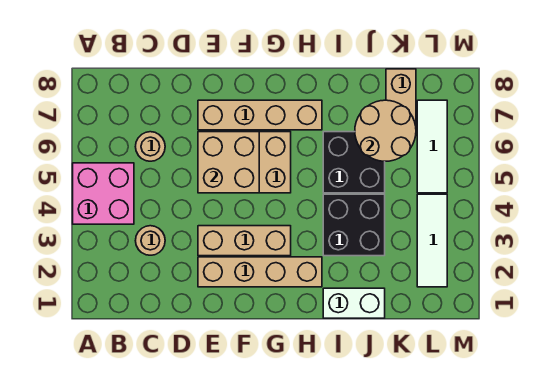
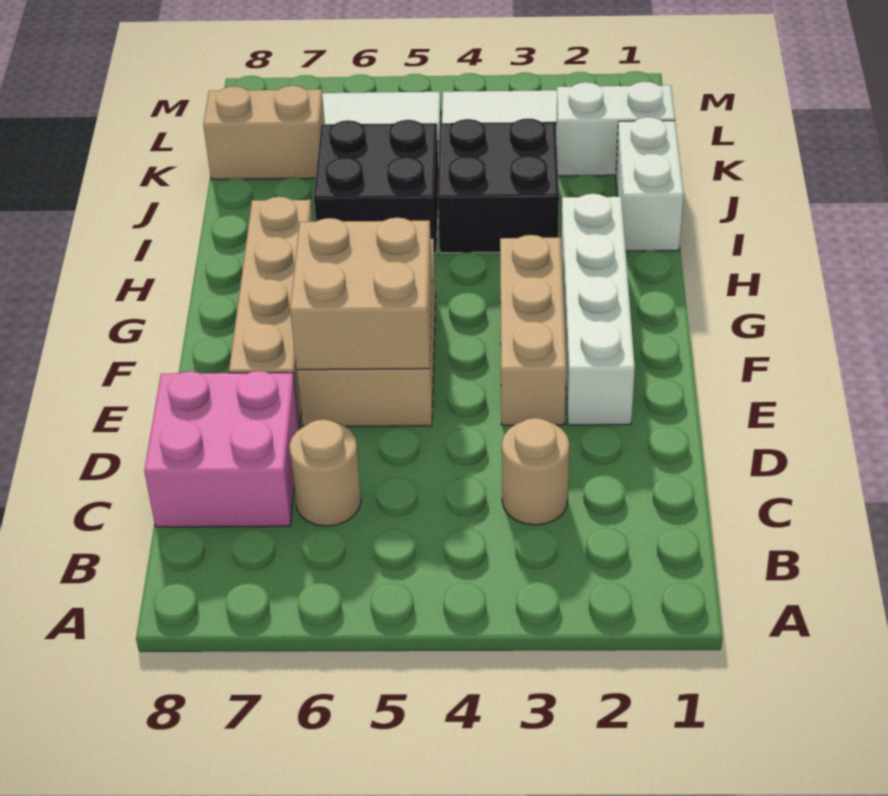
pink 2x2 brick [73,163,134,224] -> pink 2x2 brick moved to [144,371,300,527]
tan 1x4 brick [198,257,322,287] -> white 1x4 brick [561,194,635,425]
tan 2x2 round brick [355,100,416,161] -> none
none -> white 1x2 brick [556,82,675,176]

